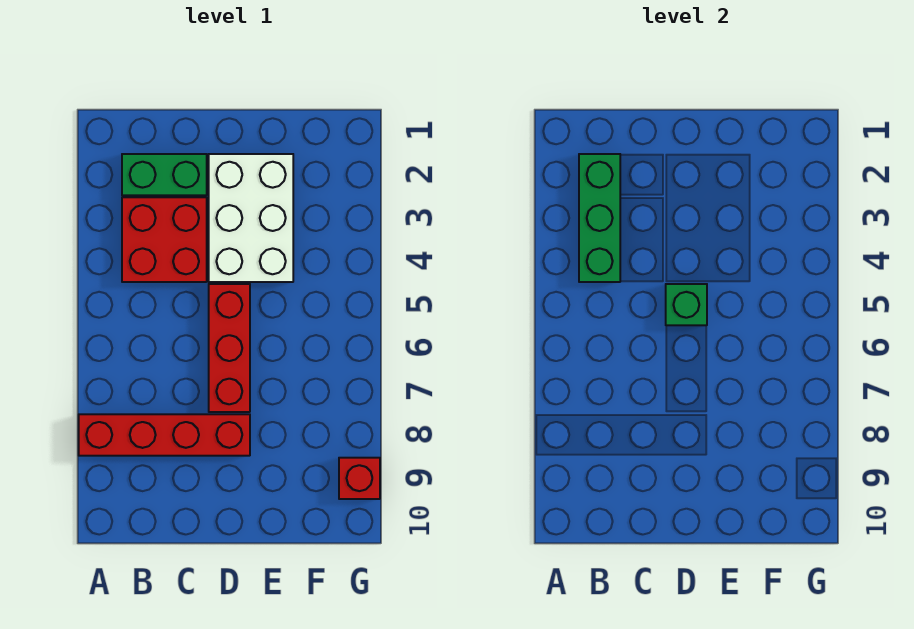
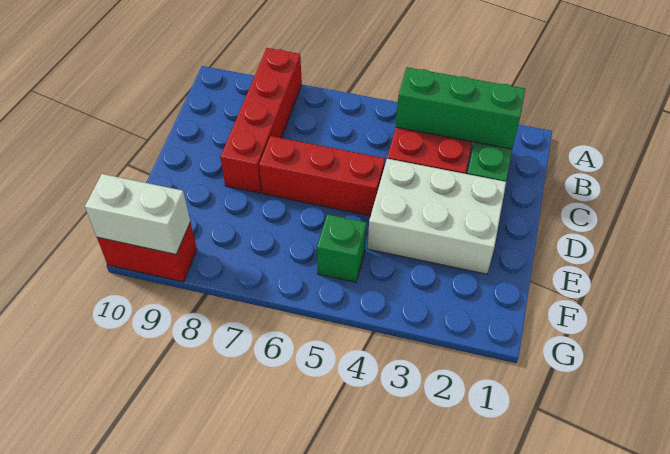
green 1x1 brick [666,284,707,325] -> green 1x1 brick moved to [317,214,367,282]
red 1x1 brick [339,458,380,499] -> red 1x2 brick [97,222,197,282]
none -> white 1x2 brick [85,174,190,254]

